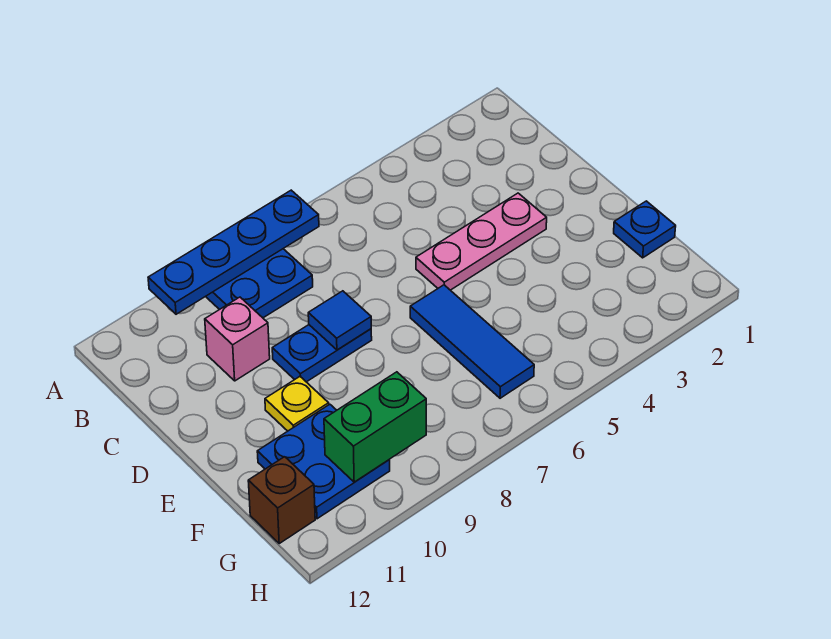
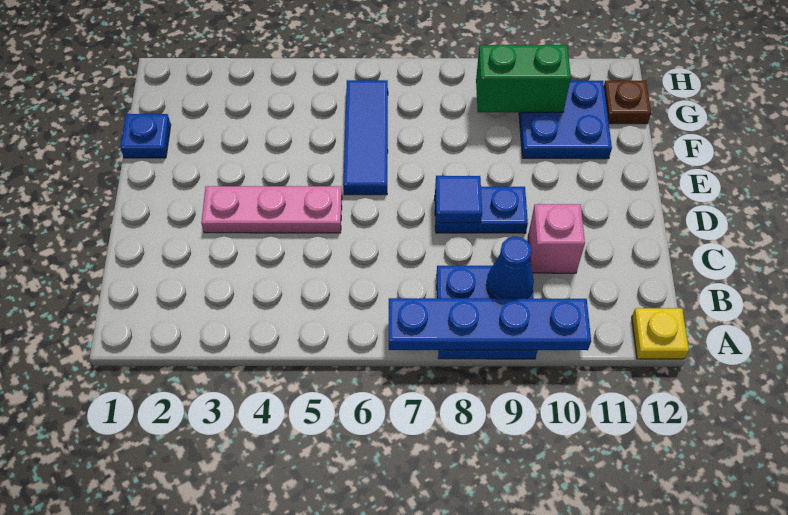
none -> blue 1x1 cone [486,237,534,299]
yellow 1x1 plate [265,377,329,431] -> yellow 1x1 plate moved to [632,308,689,359]
brown 1x1 brick [248,457,315,543] -> brown 1x1 plate [604,81,651,124]

